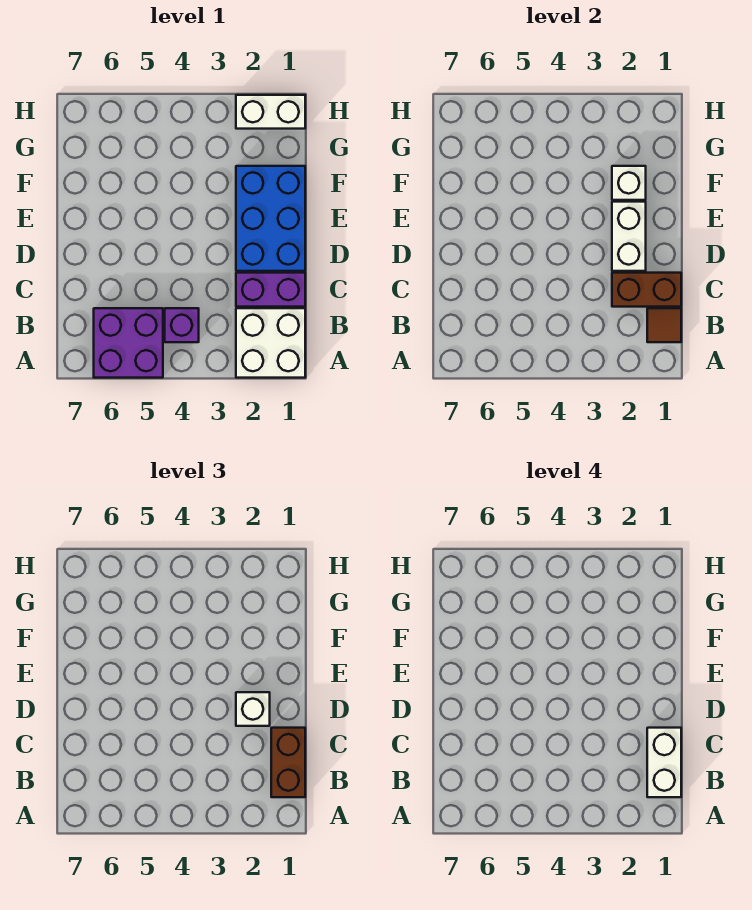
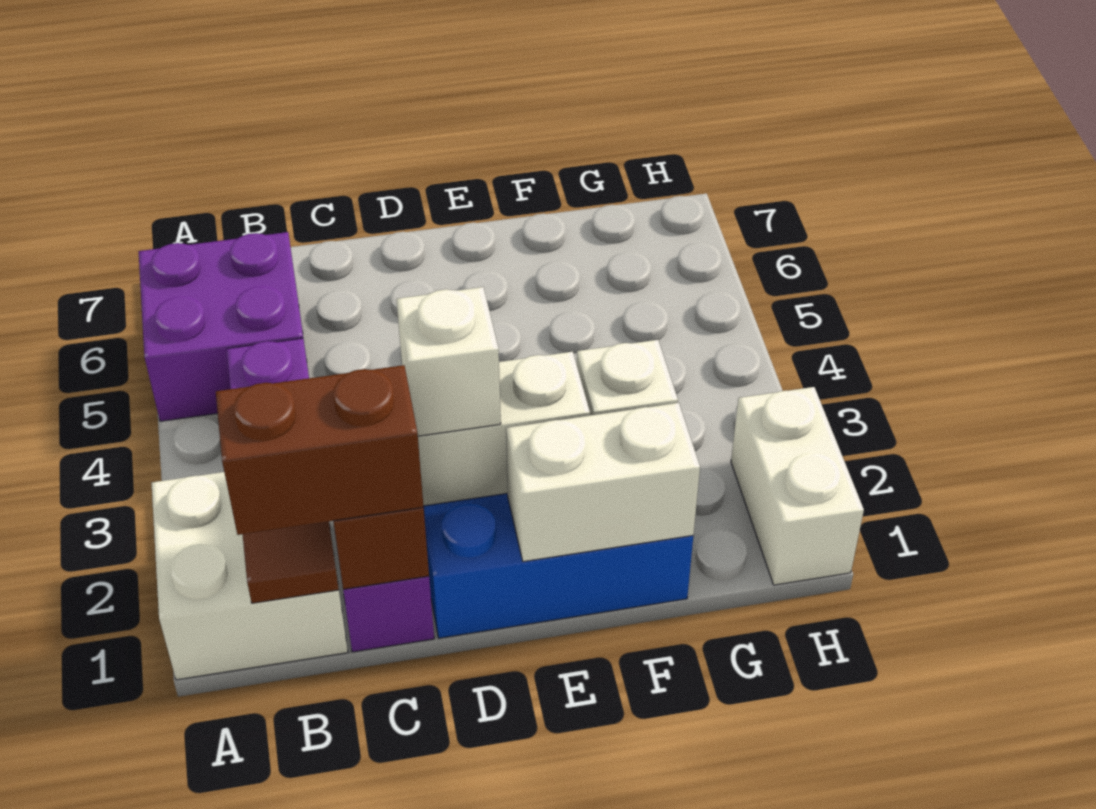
white 1x2 brick [647,728,681,797] -> white 1x2 brick moved to [506,403,700,562]

